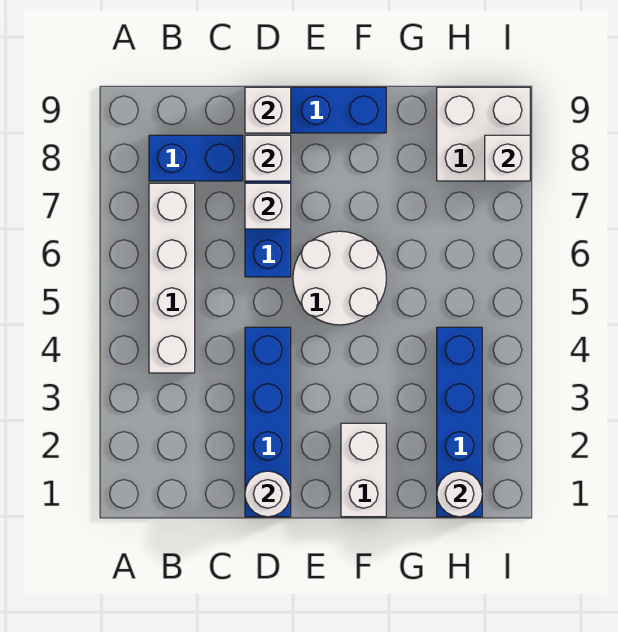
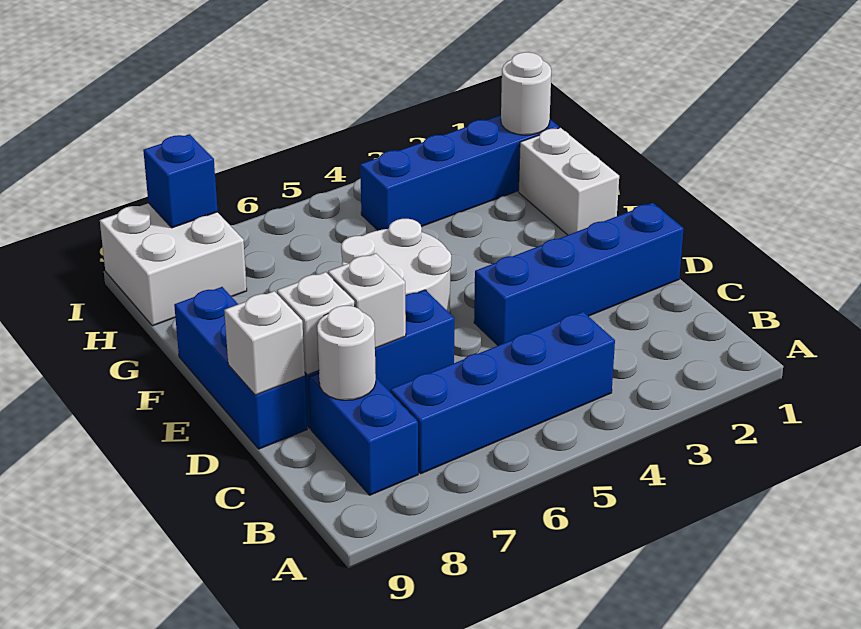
white 1x4 brick [149,183,195,373] -> blue 1x4 brick [390,312,615,474]
white 1x1 round brick [245,471,291,517] -> white 1x1 round brick moved to [317,306,376,400]
white 1x2 brick [341,423,386,517] -> white 1x2 brick turned to [519,128,619,235]
white 1x1 brick [485,135,530,181] -> blue 1x1 brick [143,134,218,228]

